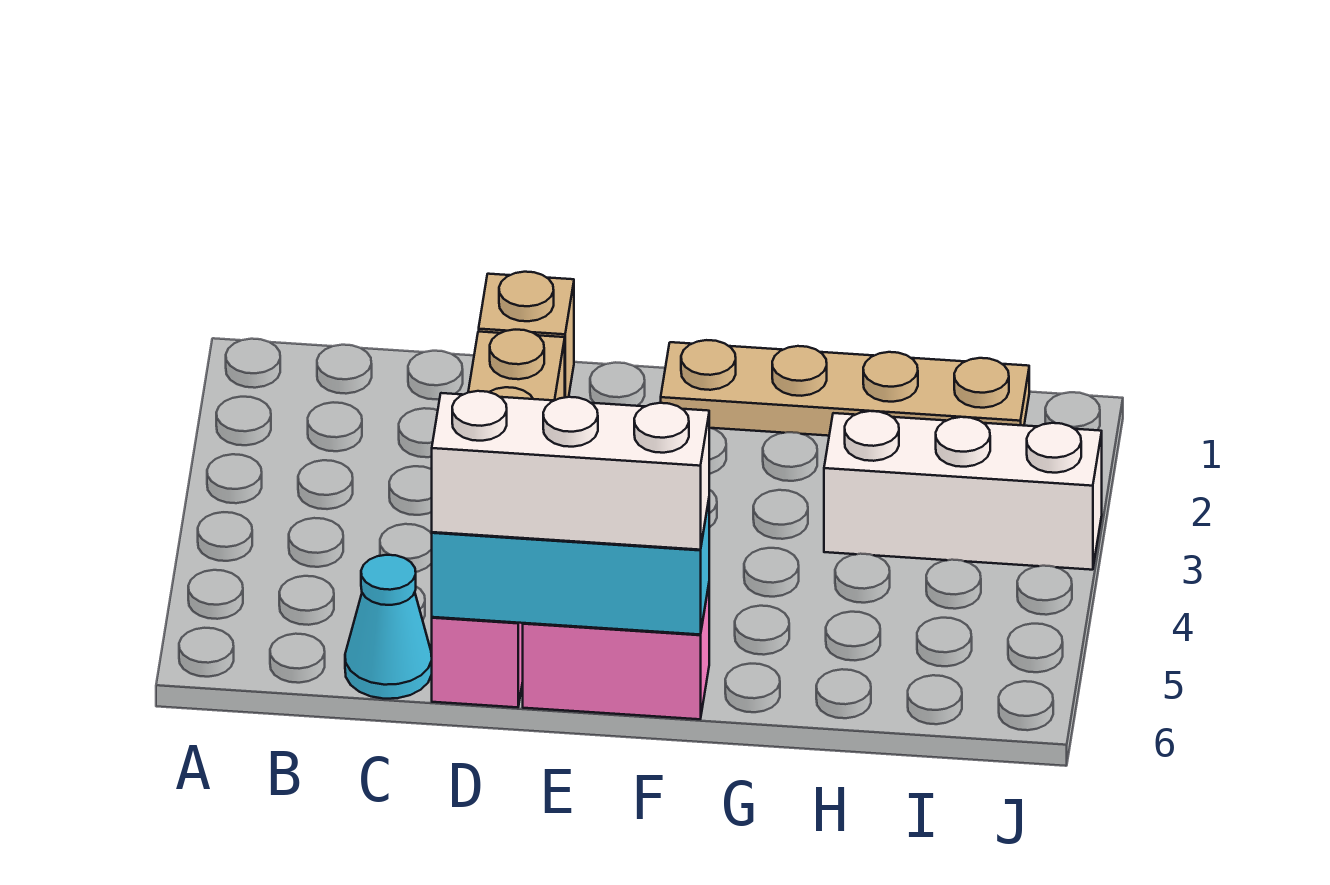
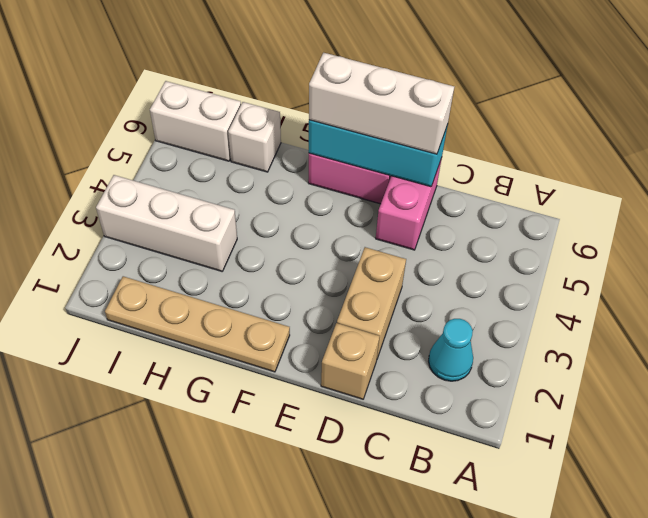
cyan 1x1 cone [345,555,432,699] -> cyan 1x1 cone moved to [429,319,473,381]
none -> white 1x1 brick [228,102,281,172]
none -> white 1x2 brick [150,81,241,161]

